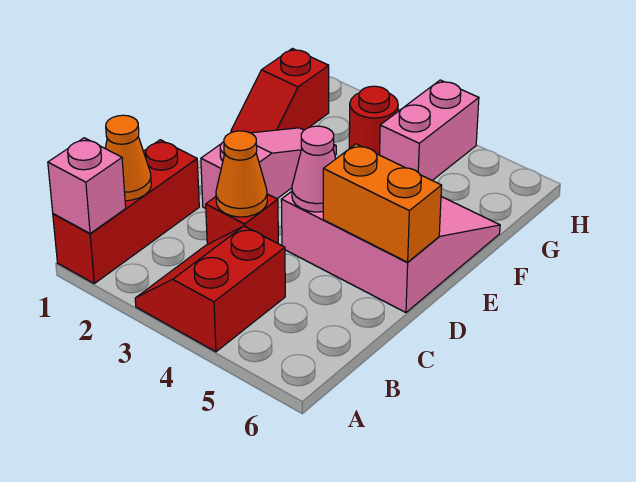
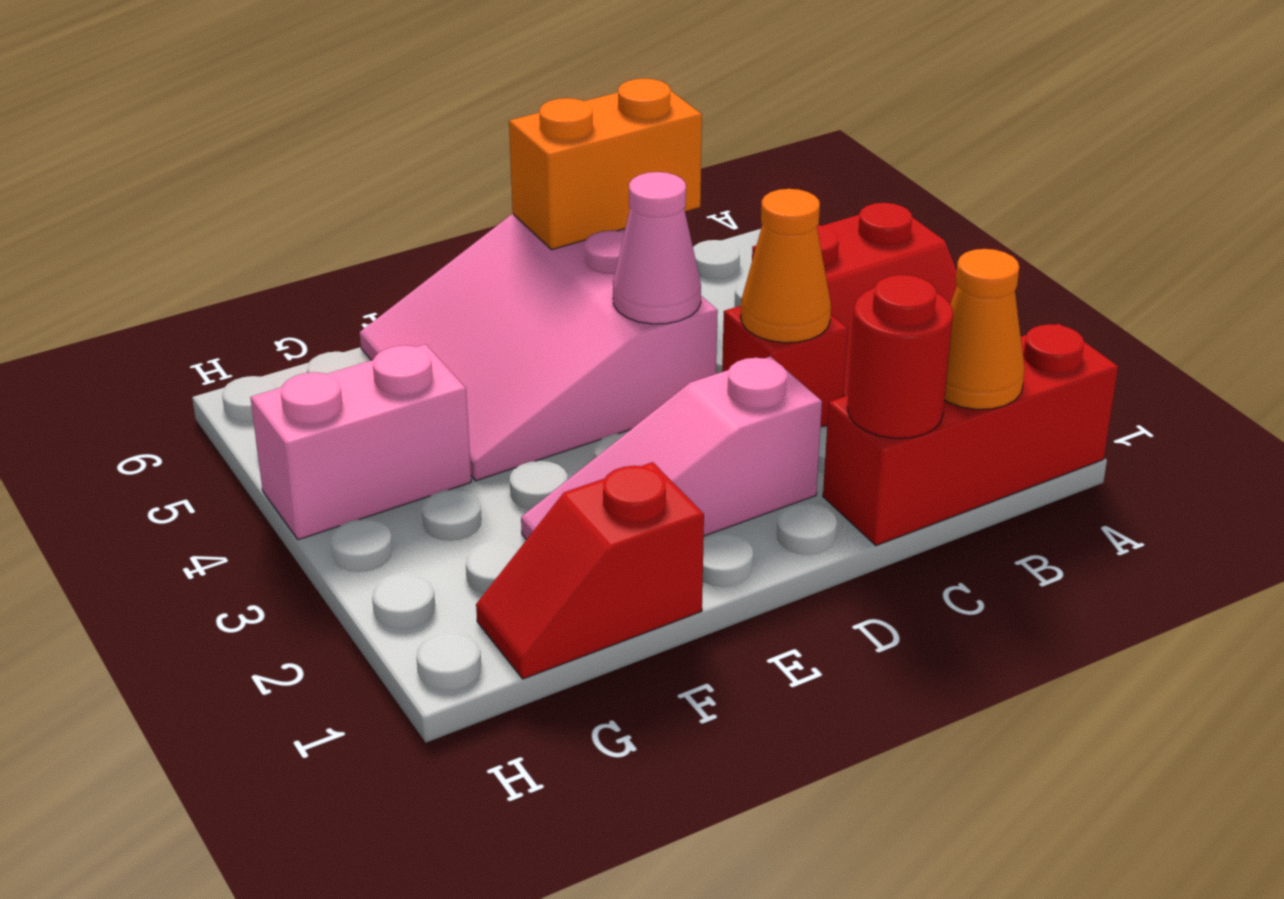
pink 1x1 brick [48,138,126,234] -> none
orange 1x2 brick [323,144,442,262] -> orange 1x2 brick turned to [509,78,702,250]
red 1x2 slope [231,49,329,133] -> red 1x2 slope turned to [476,462,704,679]
red 1x1 round brick [349,86,398,155] -> red 1x1 round brick moved to [847,275,953,438]

